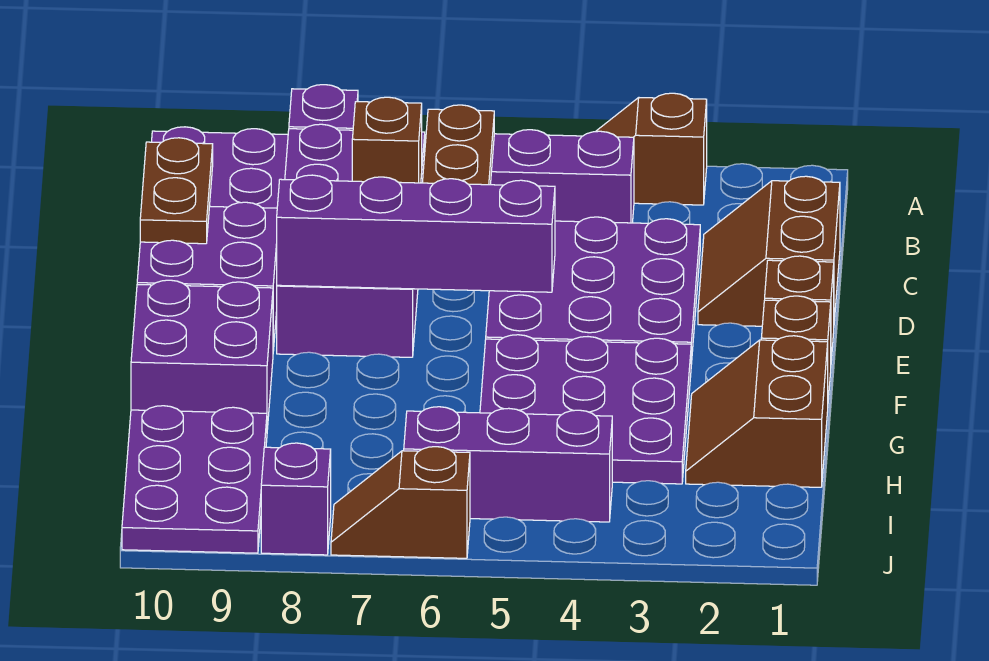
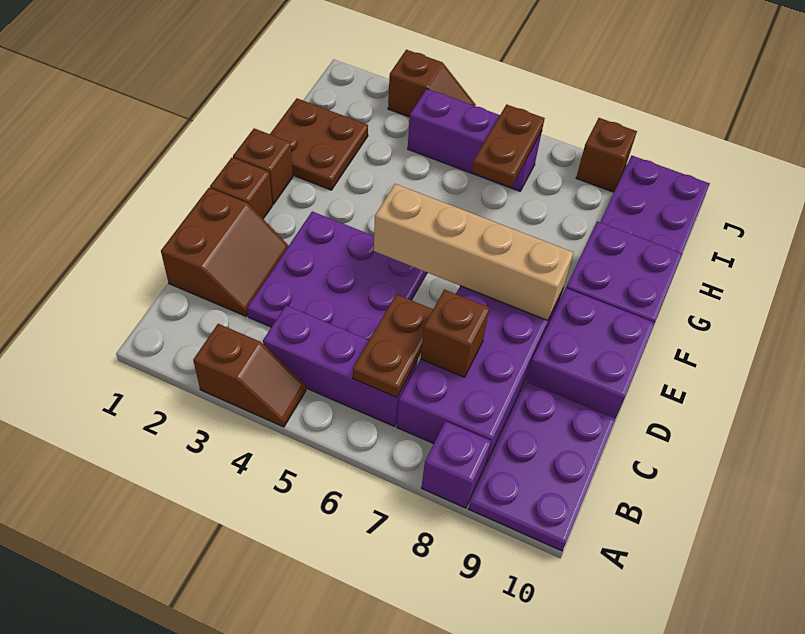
brown 1x2 plate [140,138,213,244] -> brown 1x2 plate moved to [472,104,545,187]
purple 1x4 brick [277,175,555,292] -> tan 1x4 brick [374,184,574,321]
purple 3x3 plate [480,335,691,484] -> none
brown 2x2 slope [686,336,828,487] -> brown 2x2 plate [270,98,368,190]
brown 1x2 slope [331,447,470,558] -> brown 1x2 slope moved to [388,50,476,117]
purple 1x1 brick [261,443,331,555] -> brown 1x1 brick [576,118,637,192]

